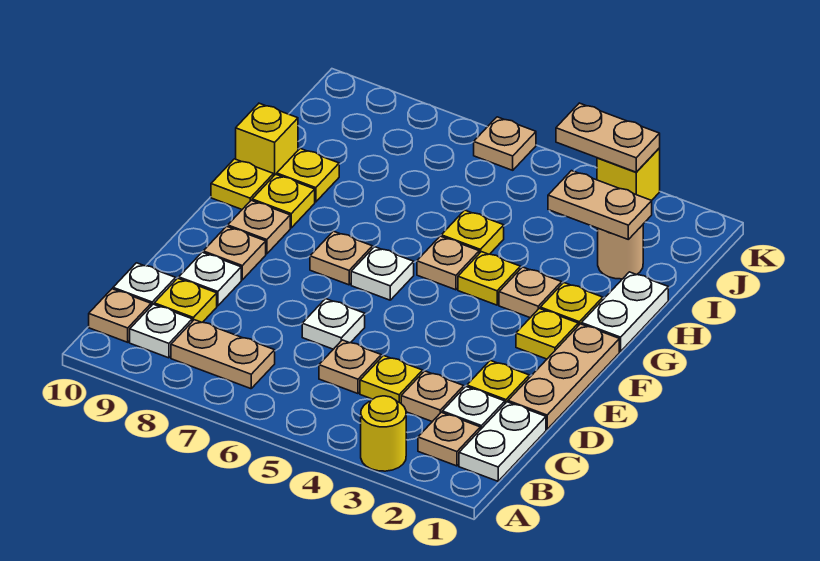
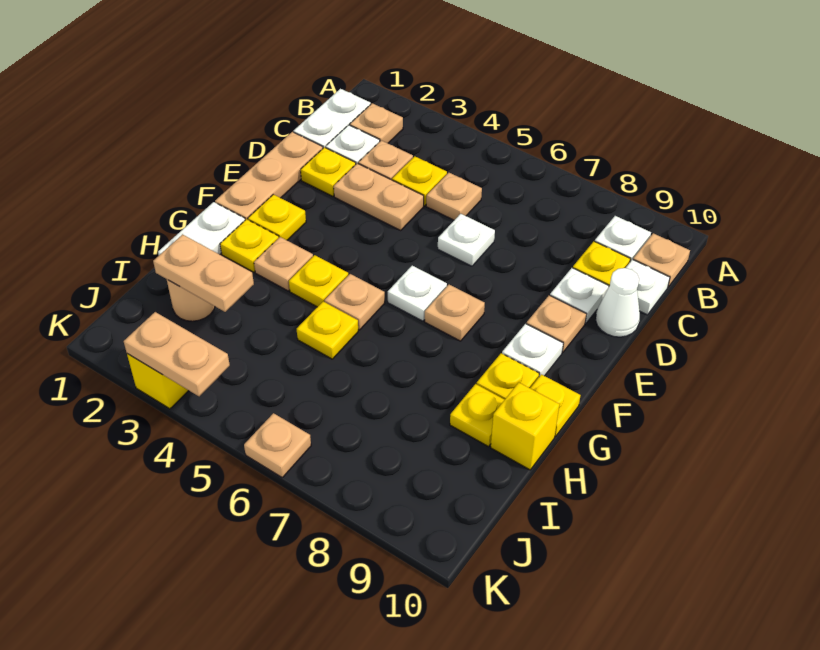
yellow 1x1 round brick [361,396,406,471] -> none
tan 1x2 plate [171,320,275,389] -> tan 1x2 plate moved to [334,163,424,230]
none -> white 1x1 cone [596,268,640,337]
tan 1x1 plate [228,200,290,254] -> white 1x1 plate [502,324,563,376]

